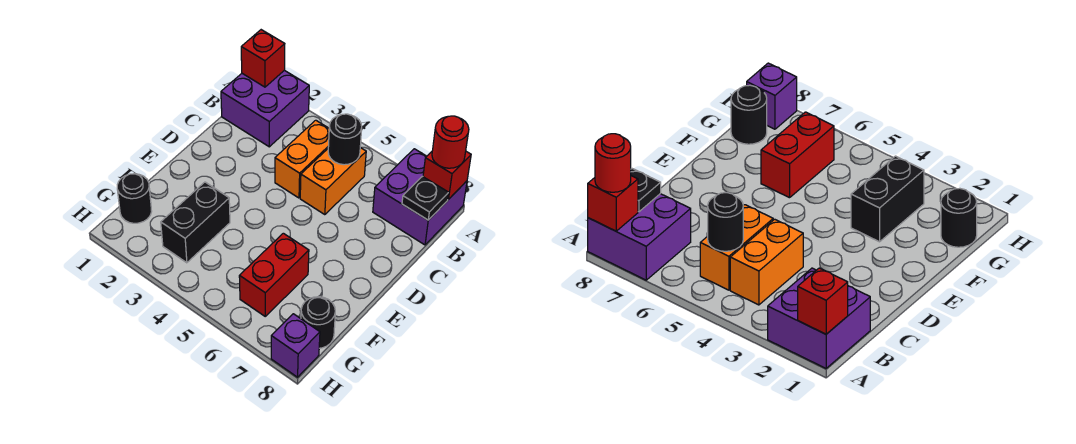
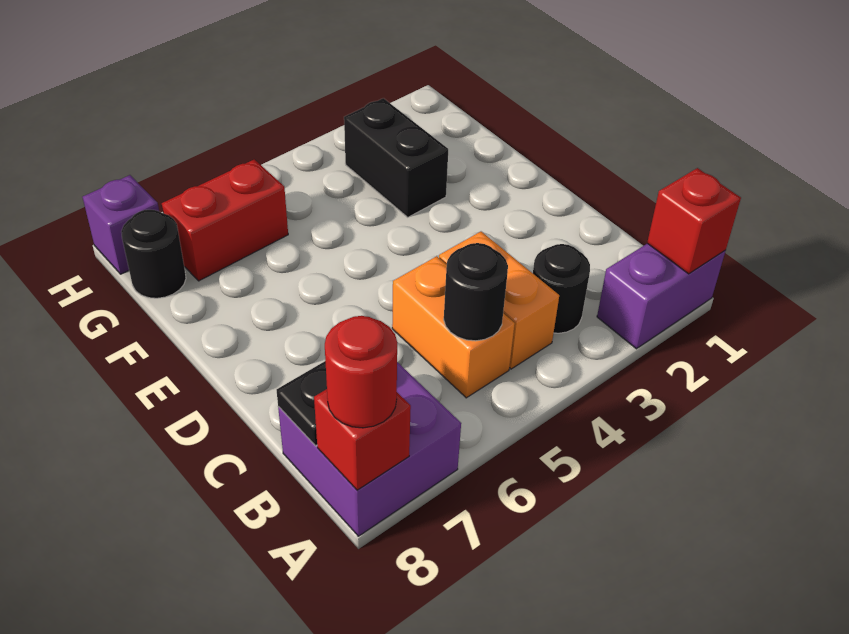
purple 2x2 brick [221,70,309,147] -> purple 1x2 brick [597,243,726,349]
red 1x2 brick [239,233,309,316] -> red 1x2 brick turned to [162,159,288,281]
black 1x1 round brick [117,174,152,223] -> black 1x1 round brick moved to [533,244,590,333]

